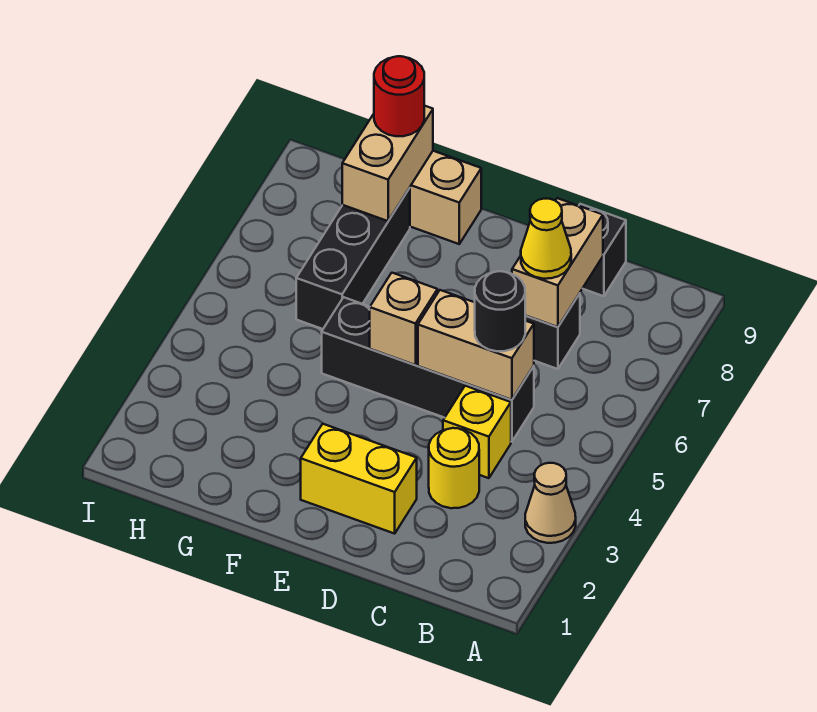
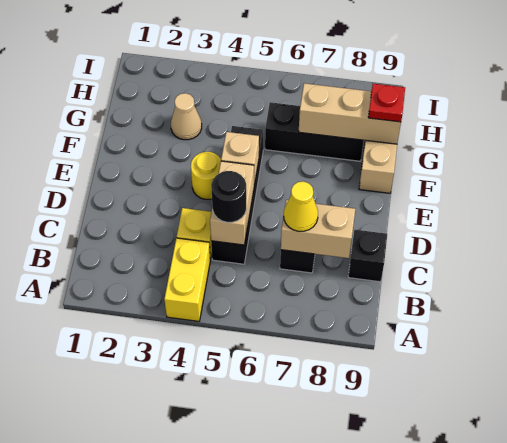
tan 1x1 cone [525,463,576,543] -> tan 1x1 cone moved to [171,93,202,140]
yellow 1x1 round brick [429,428,479,508] -> yellow 1x1 round brick moved to [191,152,221,199]
yellow 1x2 brick [301,424,417,534] -> yellow 1x2 brick moved to [164,238,210,321]
tan 1x2 brick [342,106,433,221] -> tan 1x3 brick [299,83,401,144]
red 1x1 round brick [374,56,424,136] -> red 1x1 plate [368,84,405,122]

